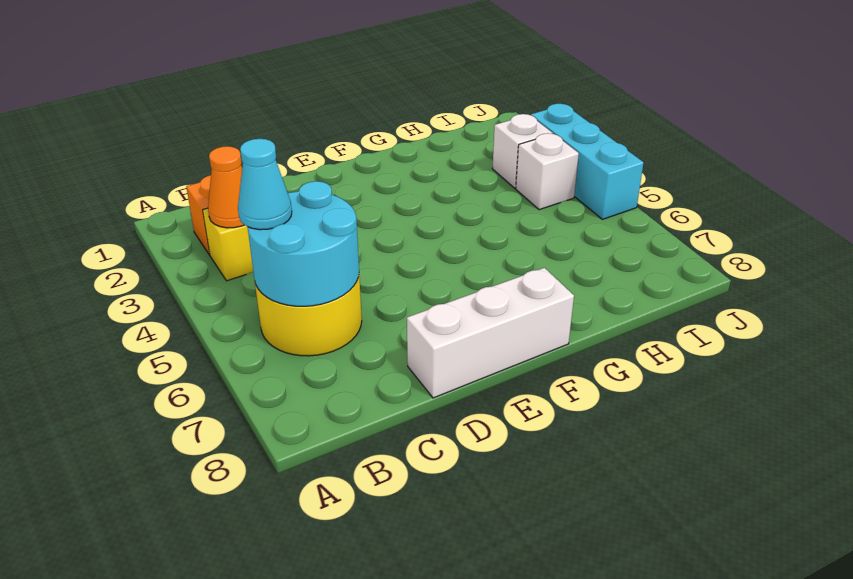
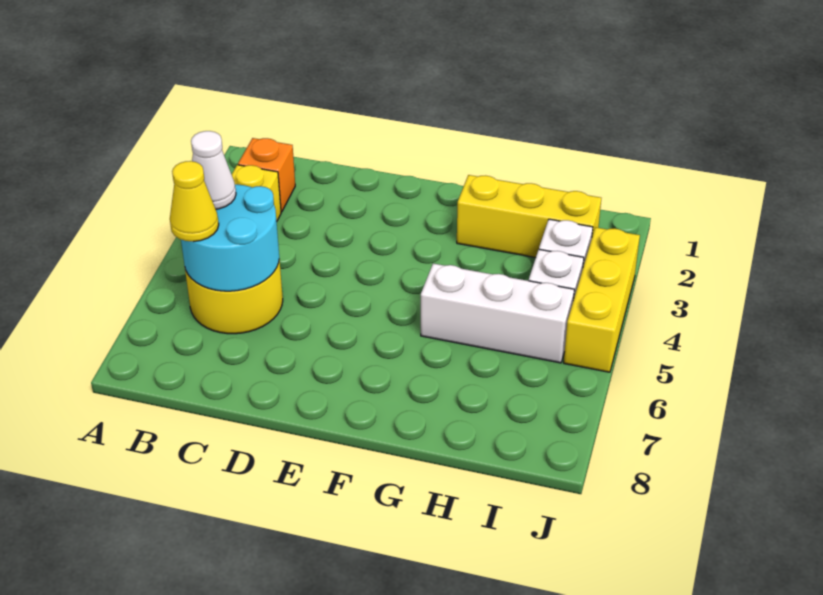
orange 1x1 cone [208,146,244,228] -> none
cyan 1x1 cone [238,139,292,230] -> white 1x1 cone [191,131,236,209]
none -> yellow 1x1 cone [170,161,219,242]
white 1x3 brick [407,268,574,398] -> white 1x3 brick moved to [421,263,574,363]
none -> yellow 1x3 brick [457,175,601,258]
cyan 1x3 brick [531,104,644,219] -> yellow 1x3 brick [564,227,640,372]

